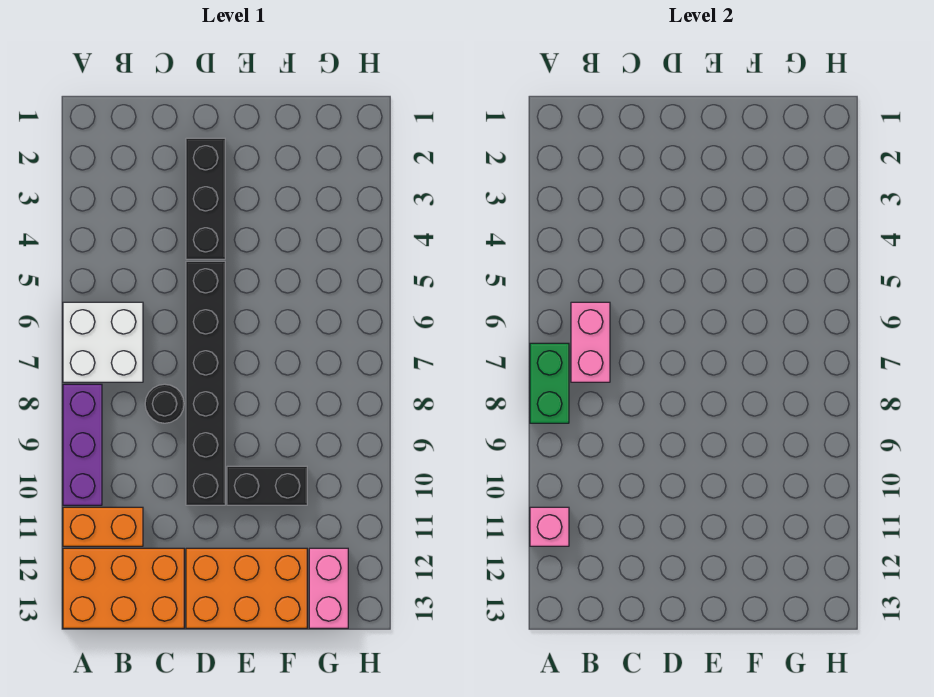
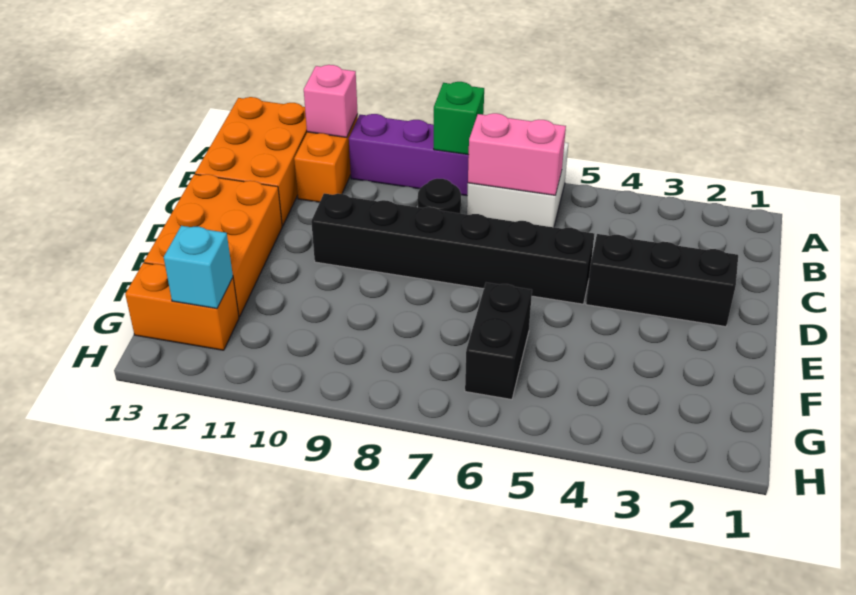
green 1x2 brick [530,343,569,423] -> green 1x1 brick [434,82,484,155]
black 1x2 brick [227,466,307,505] -> black 1x2 brick moved to [465,283,532,399]
pink 1x2 brick [309,548,348,628] -> orange 1x2 brick [125,263,239,350]
none -> cyan 1x1 brick [164,226,233,309]

